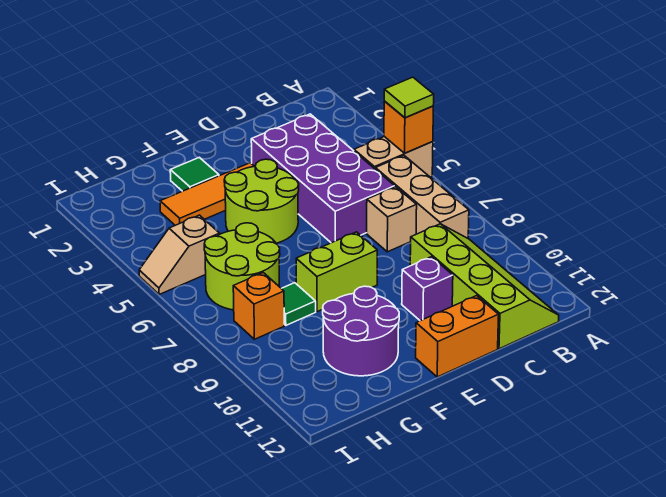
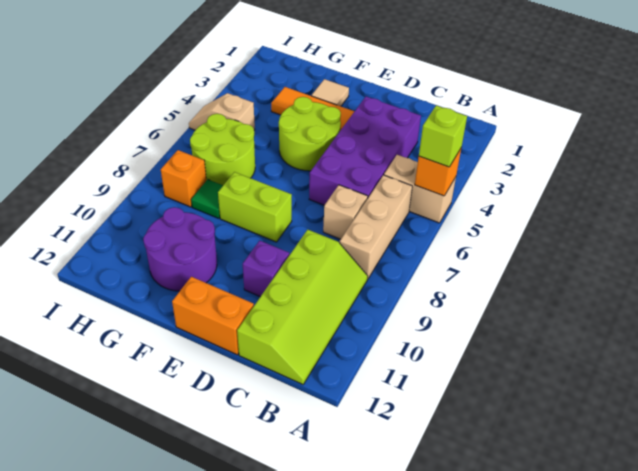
lime 1x1 tile [384,77,434,118] -> lime 1x1 brick [419,105,467,167]
green 1x1 tile [170,157,219,191] -> tan 1x1 tile [312,79,349,106]

